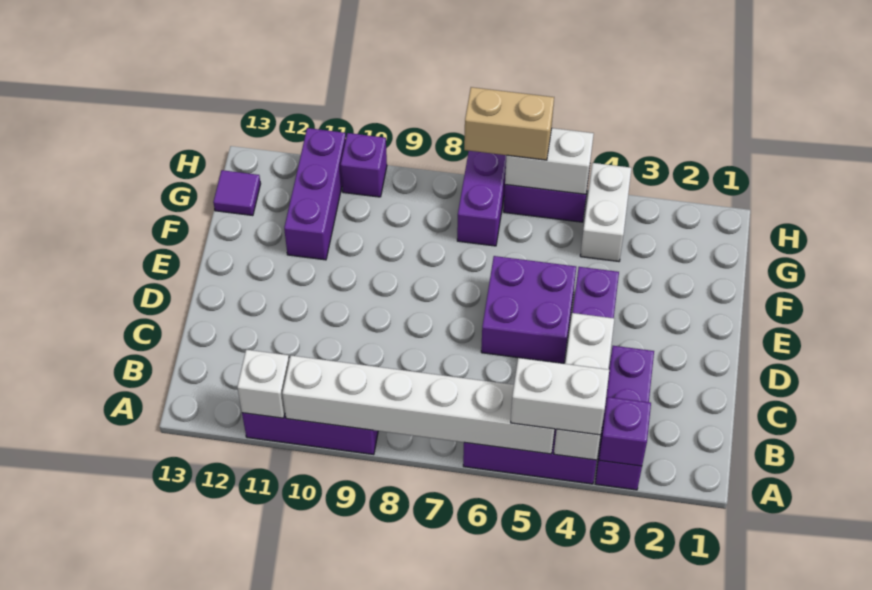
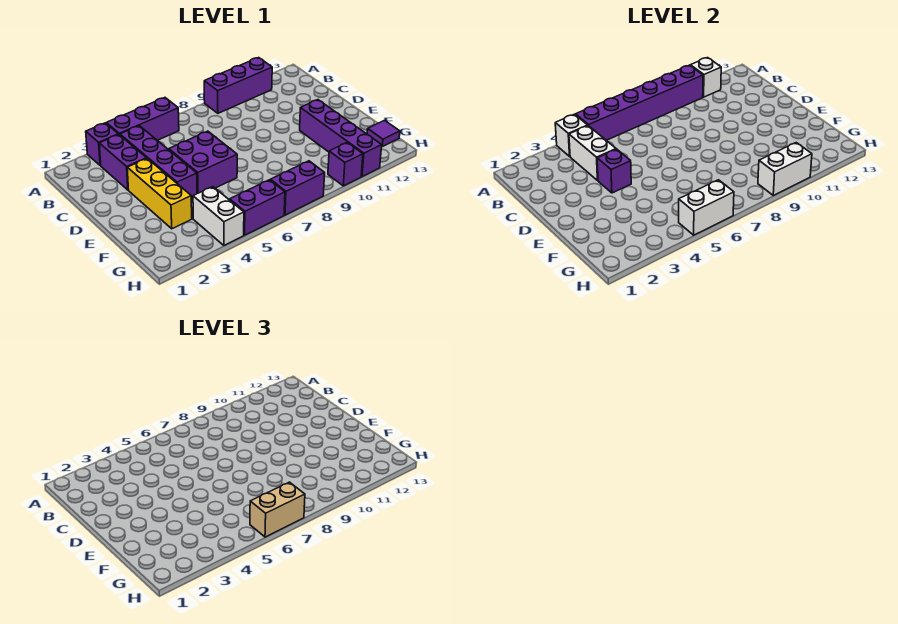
purple 1x1 brick [599,397,651,466] -> purple 1x1 brick moved to [597,149,631,193]
white 1x2 brick [511,358,609,435] -> white 1x2 brick moved to [758,143,812,195]
white 1x6 brick [282,355,555,454] -> purple 1x6 brick [576,65,703,140]
none -> yellow 1x3 brick [127,159,192,229]
purple 1x3 brick [284,128,346,260] -> purple 1x4 brick [300,100,382,176]
purple 1x2 brick [457,151,507,246] -> purple 1x2 brick turned to [271,161,325,215]

